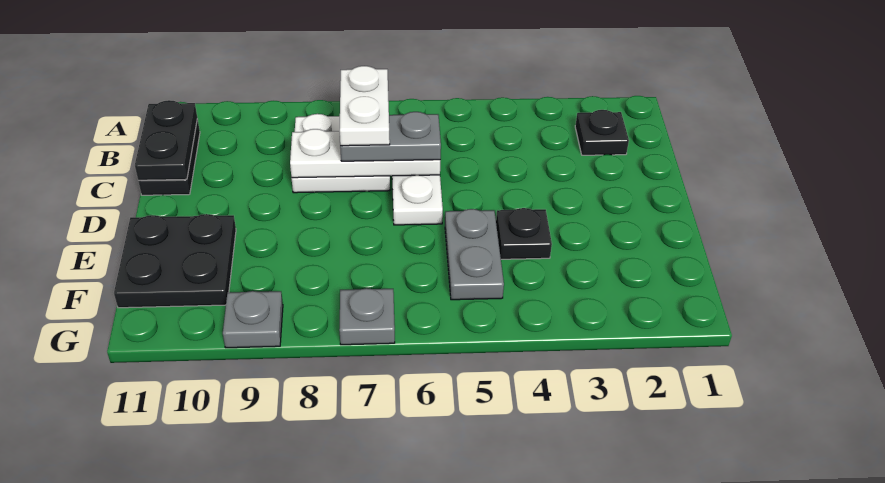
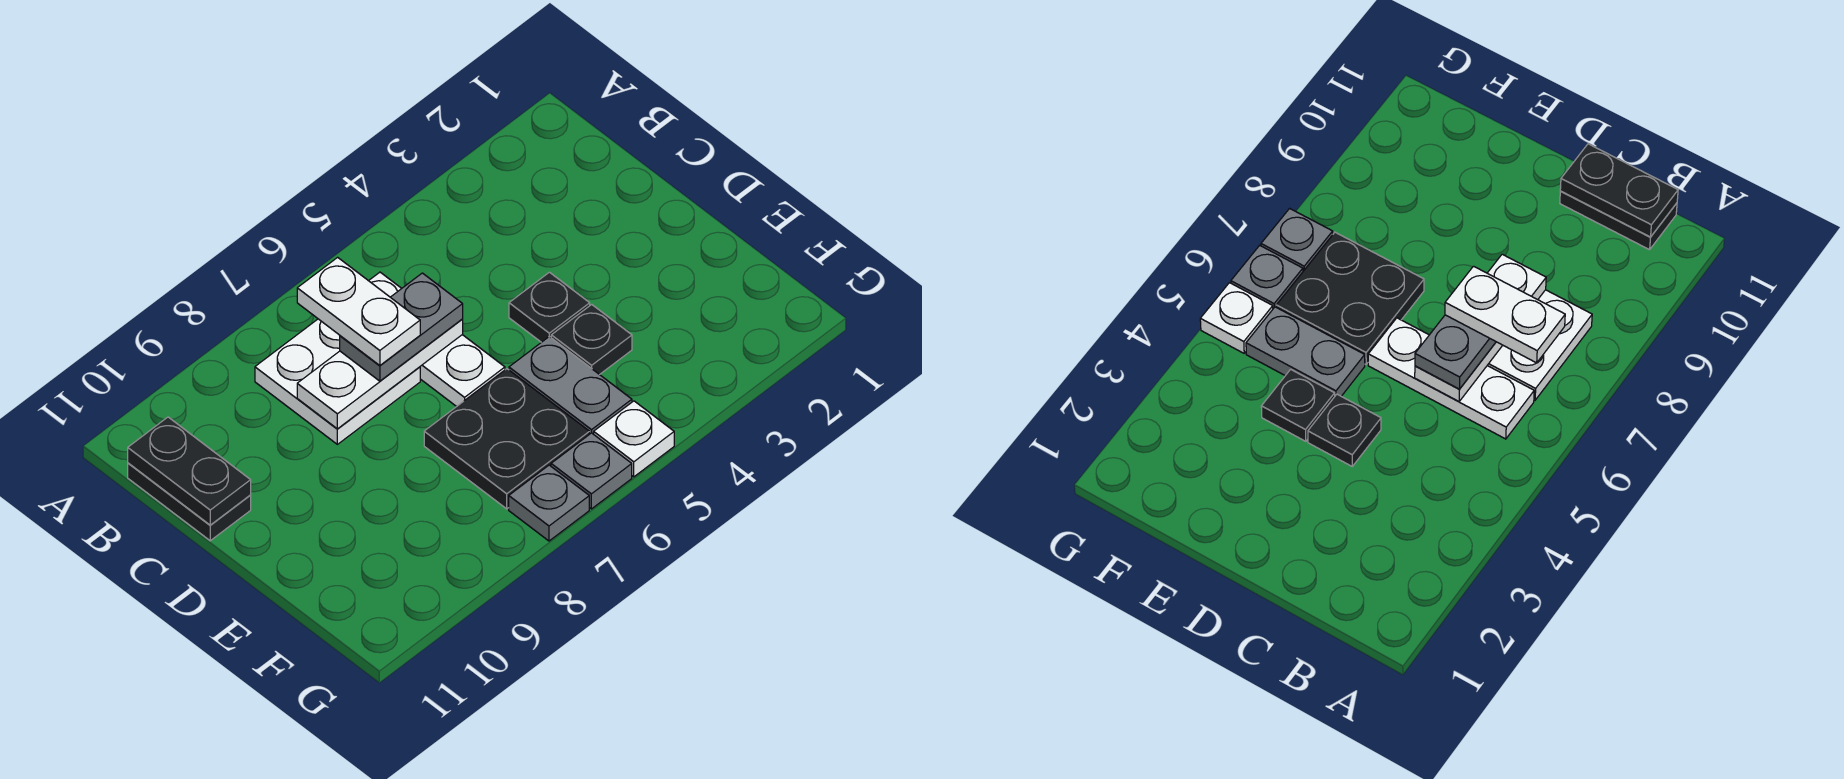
black 1x1 plate [575,110,629,155] -> black 1x1 plate moved to [509,272,590,342]
black 2x2 plate [114,214,236,308] -> black 2x2 plate moved to [424,369,589,509]
none -> white 1x1 plate [594,401,674,477]
grey 1x1 plate [223,291,283,348] -> grey 1x1 plate moved to [551,433,632,509]

